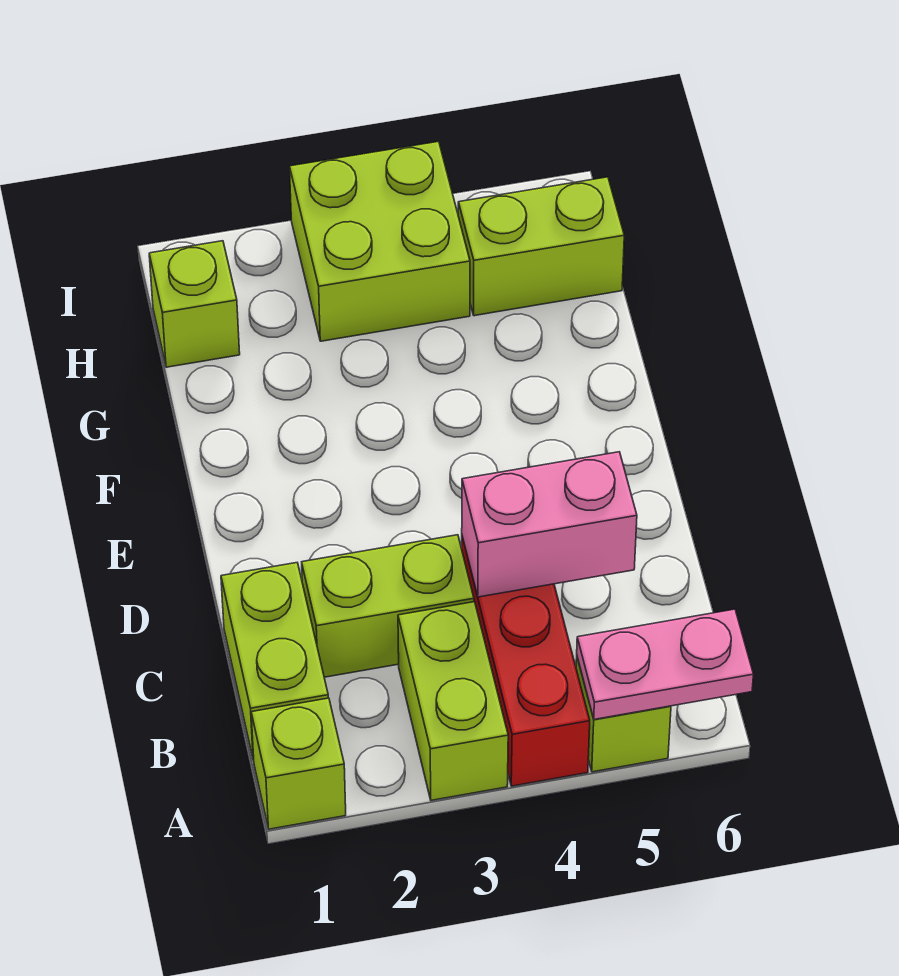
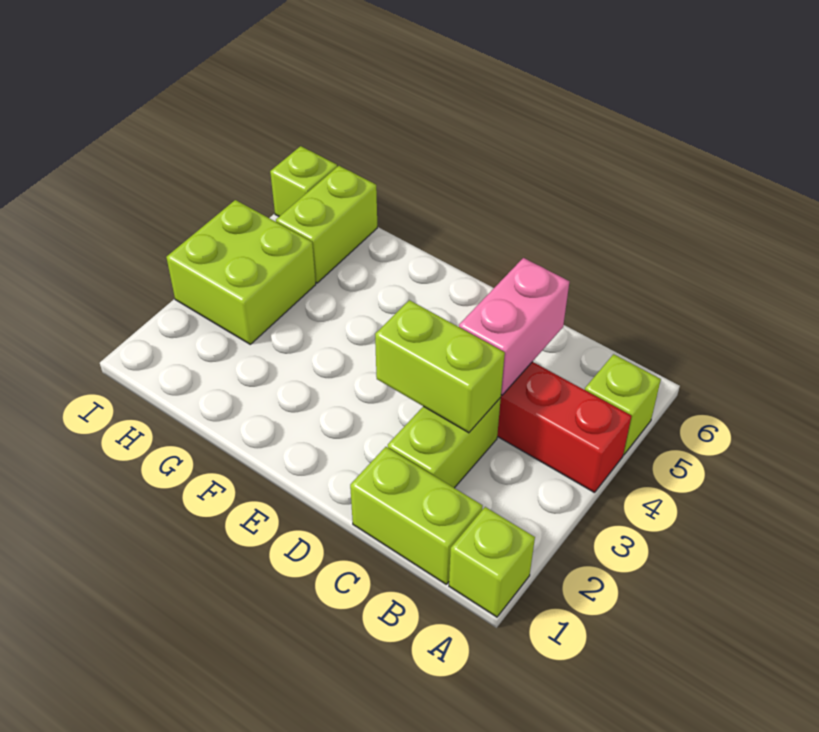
lime 1x2 brick [398,602,508,800] -> lime 1x2 brick moved to [375,300,505,433]
pink 1x2 plate [577,609,753,719] -> none
lime 1x1 brick [149,241,240,367] -> lime 1x1 brick moved to [270,146,337,216]

